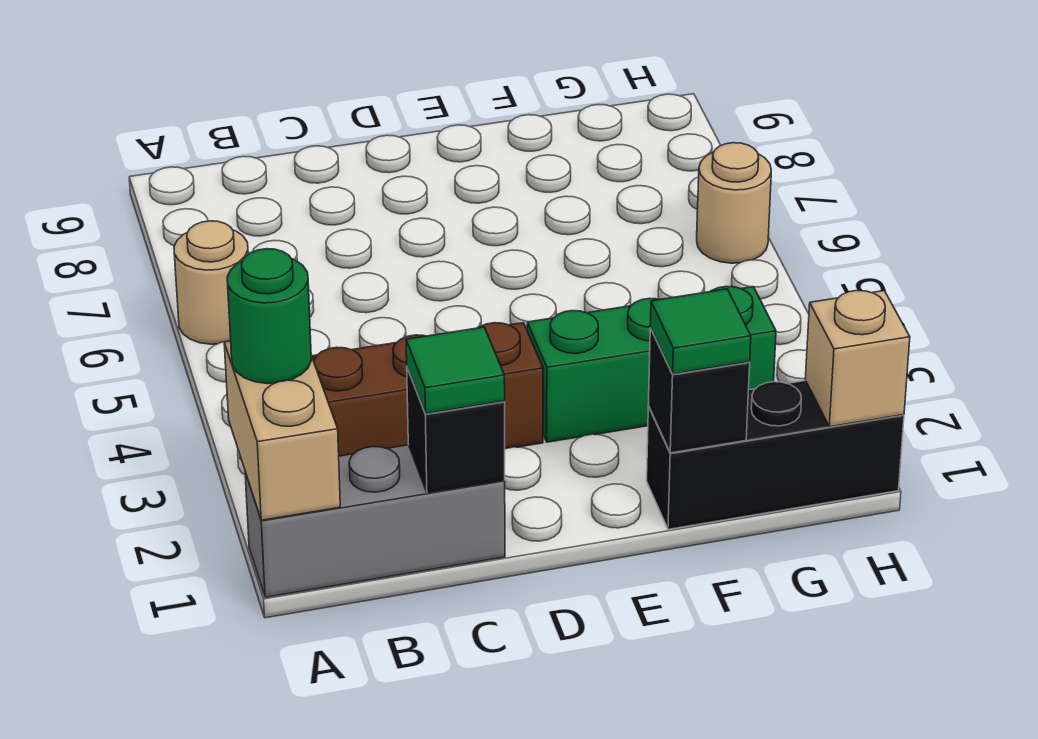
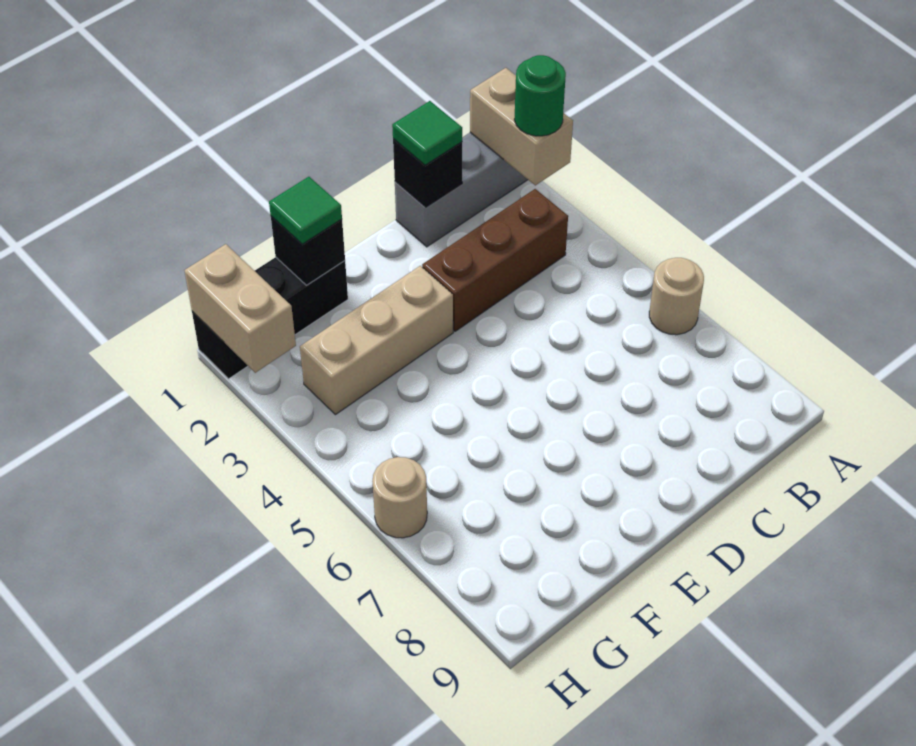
green 1x3 brick [527,286,776,442] -> tan 1x3 brick [300,266,453,415]
tan 1x1 brick [805,291,910,427] -> tan 1x2 brick [185,244,296,373]

